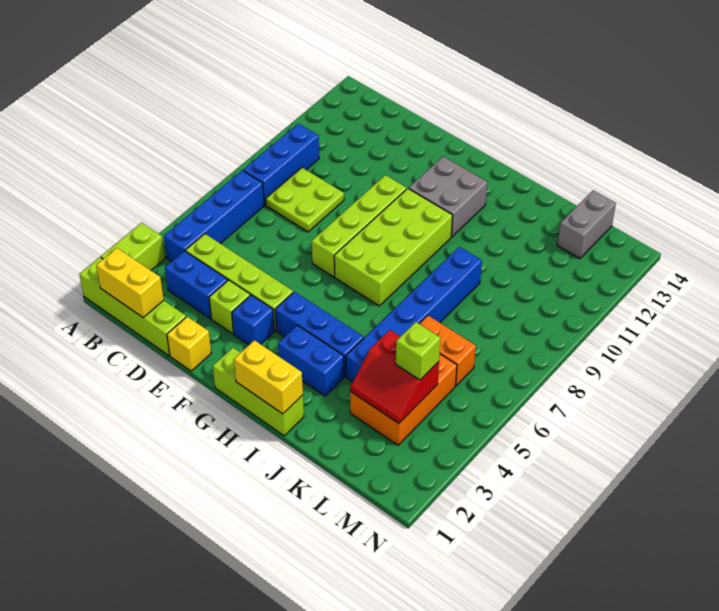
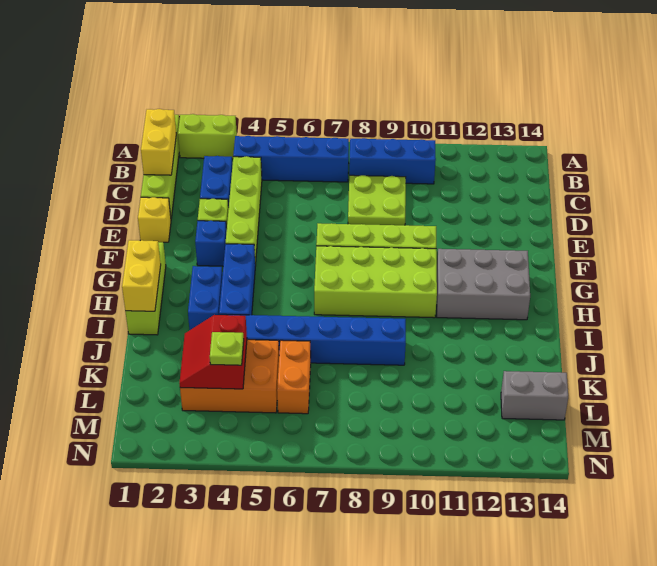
grey 2x2 brick [409,156,488,237] -> grey 2x3 brick [437,249,530,320]
lime 1x1 brick [396,322,441,380] -> lime 1x1 plate [210,332,244,365]

